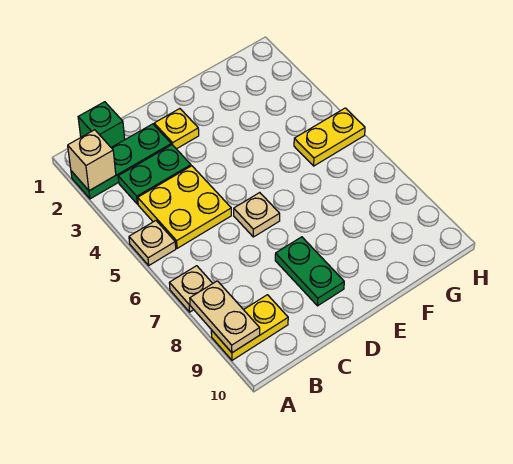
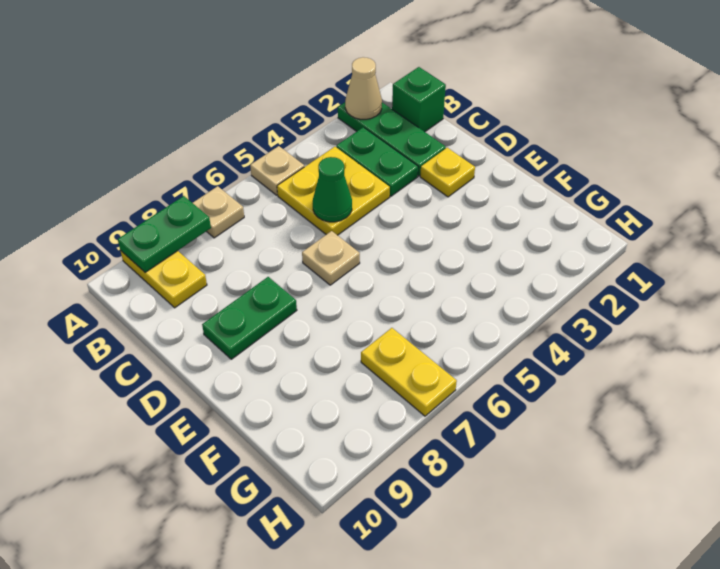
tan 1x1 brick [68,130,116,191] -> tan 1x1 cone [345,57,382,119]
tan 1x2 plate [190,281,260,353] -> green 1x2 plate [118,196,211,272]
none -> green 1x1 cone [313,157,352,222]
yellow 1x2 plate [294,108,365,166] -> yellow 1x2 plate moved to [361,328,457,416]

